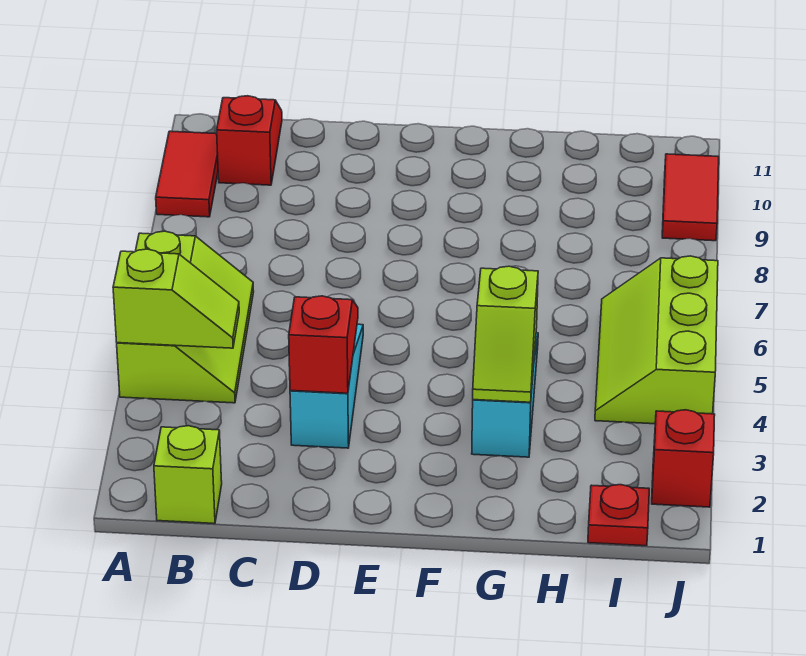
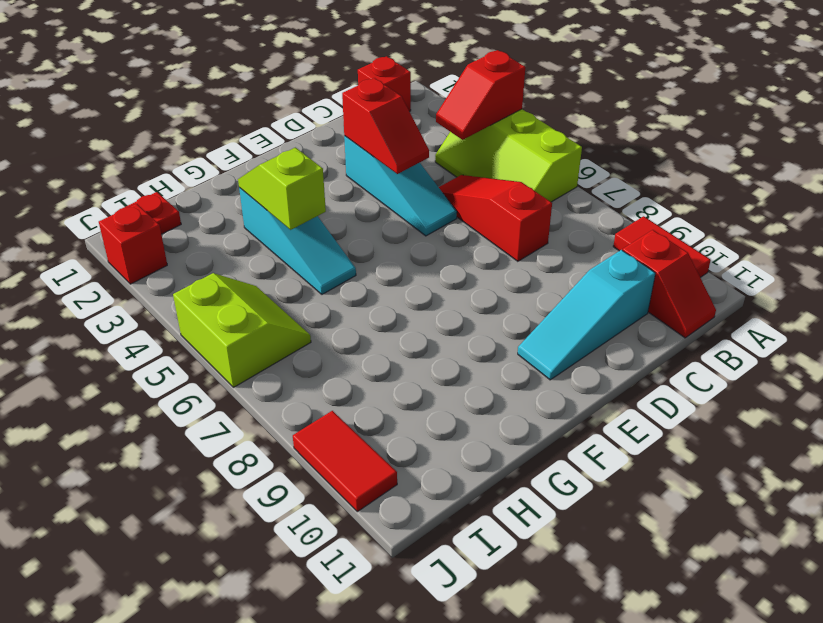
lime 1x2 slope [113,249,239,348] -> red 1x2 slope [436,50,525,140]
lime 1x1 brick [154,426,222,524] -> red 1x1 brick [358,56,411,111]
none -> red 1x3 slope [439,175,552,261]
none -> cyan 1x3 slope [518,250,655,380]
lime 2x3 slope [595,256,718,424] -> lime 2x2 slope [173,273,311,387]

